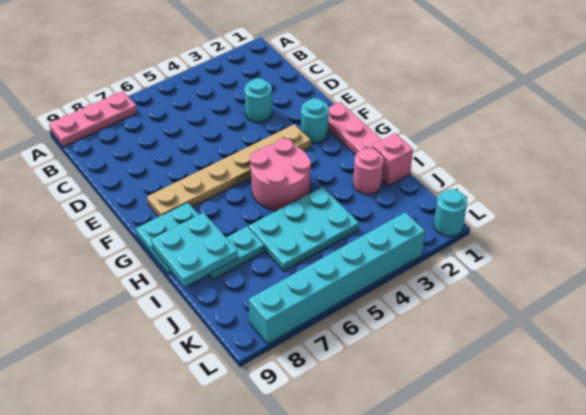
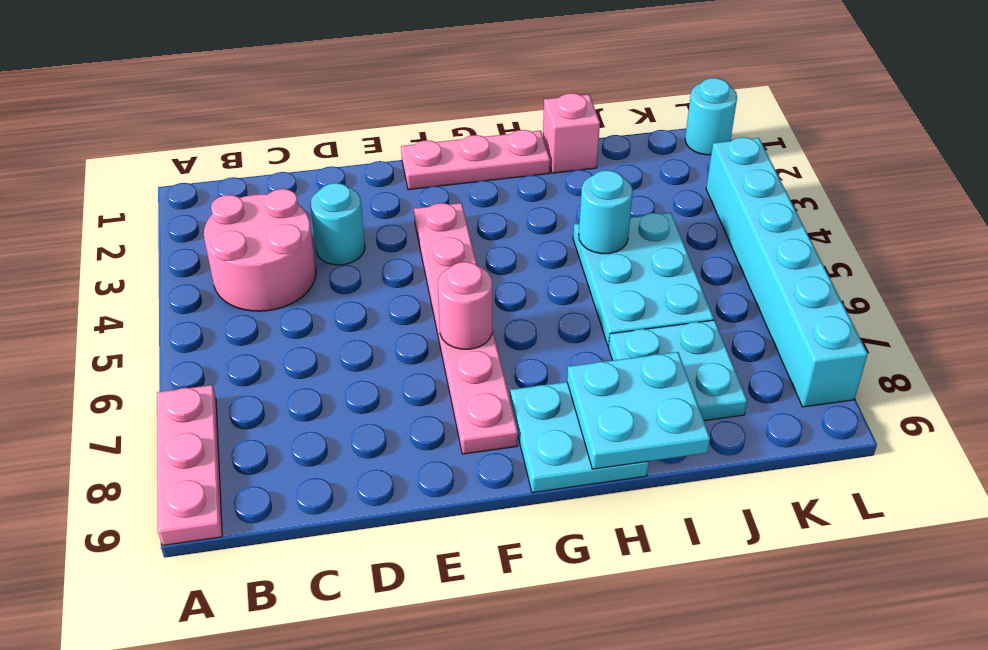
cyan 1x1 round brick [301,98,329,143] -> cyan 1x1 round brick moved to [579,170,633,254]
tan 1x6 plate [147,124,311,217] -> pink 1x6 plate [414,203,518,454]
pink 2x2 round brick [250,138,311,210] -> pink 2x2 round brick moved to [204,189,316,311]
pink 1x1 round brick [353,148,384,194] -> pink 1x1 round brick moved to [438,262,492,349]
cyan 1x2 plate [208,226,264,280] -> cyan 2x2 plate [609,320,747,421]

